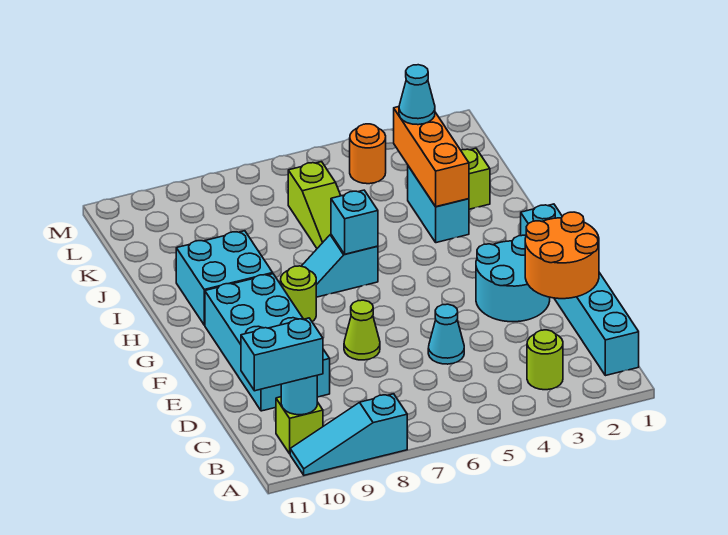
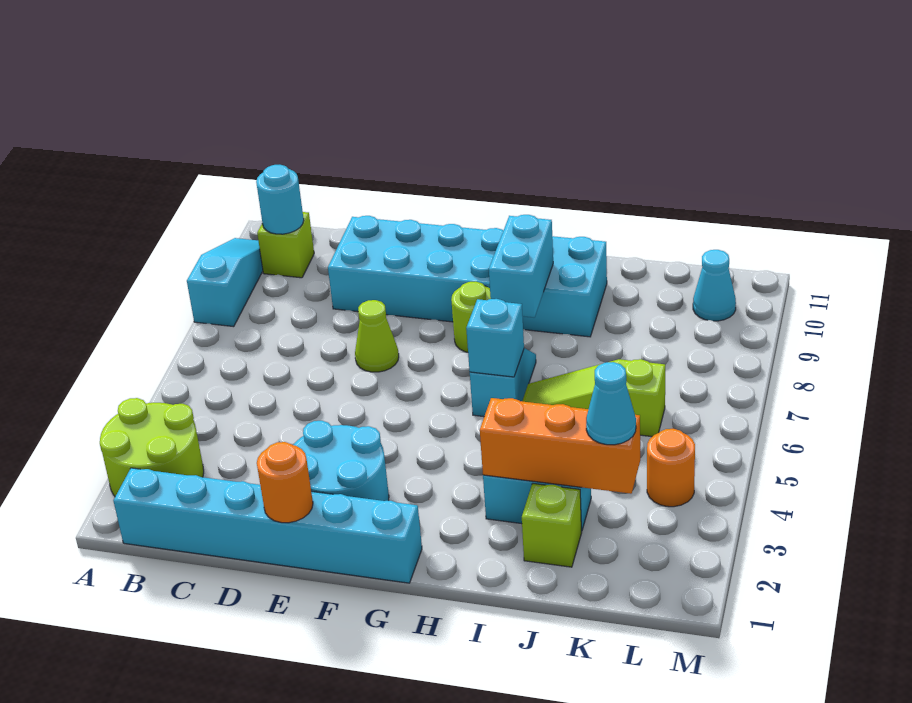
lime 1x1 round brick [527,330,563,390] -> lime 2x2 round brick [100,398,204,496]
cyan 1x2 brick [241,318,323,391] -> cyan 1x2 brick moved to [489,215,553,317]
orange 2x2 round brick [525,212,599,299] -> orange 1x1 round brick [257,442,313,523]
cyan 1x1 cone [428,304,464,364] -> cyan 1x1 cone moved to [693,250,736,321]

